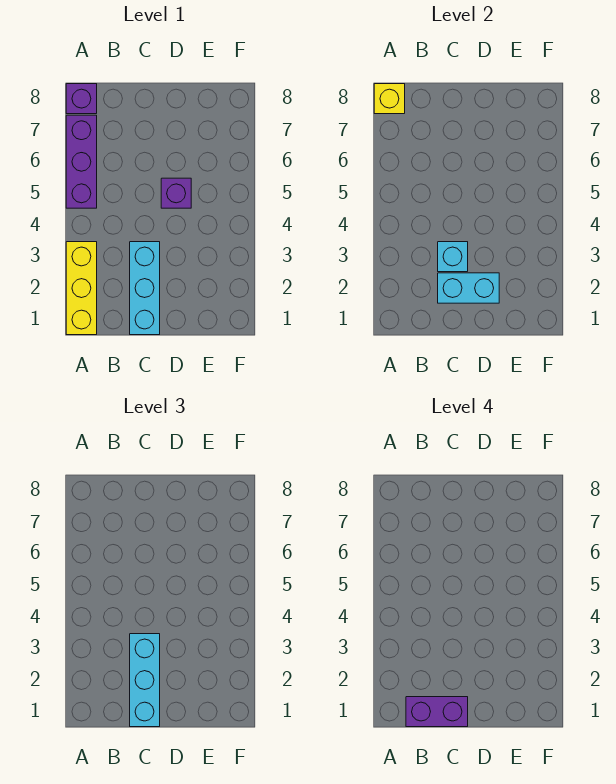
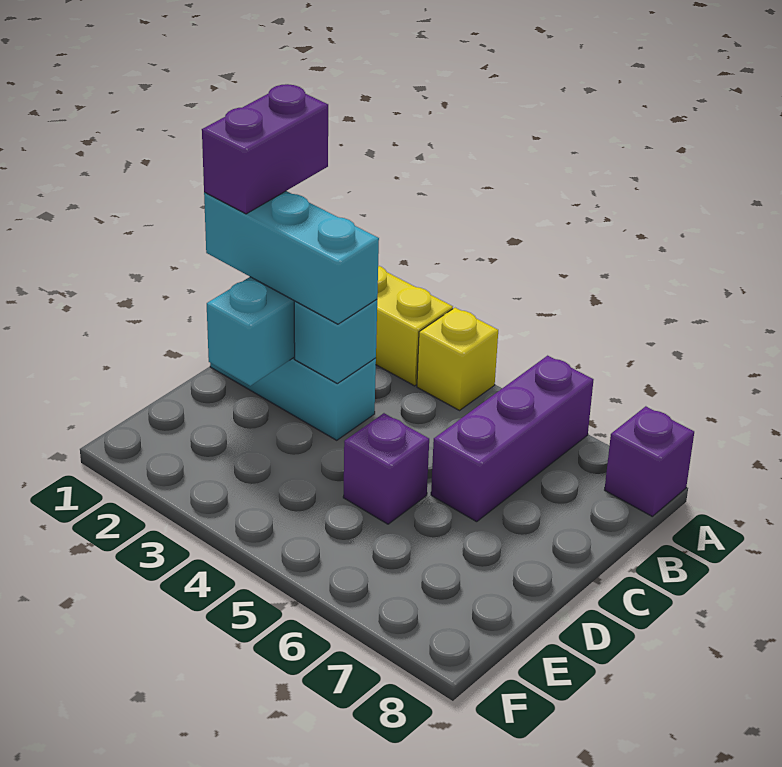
purple 1x3 brick [66,115,97,208] -> purple 1x3 brick turned to [431,356,593,522]
yellow 1x1 brick [374,84,405,114] -> yellow 1x1 brick moved to [417,308,498,410]

